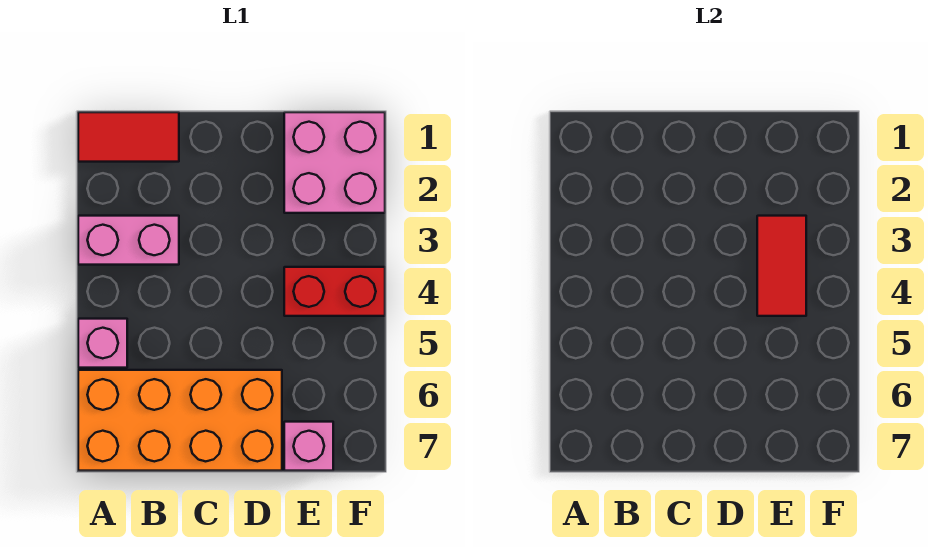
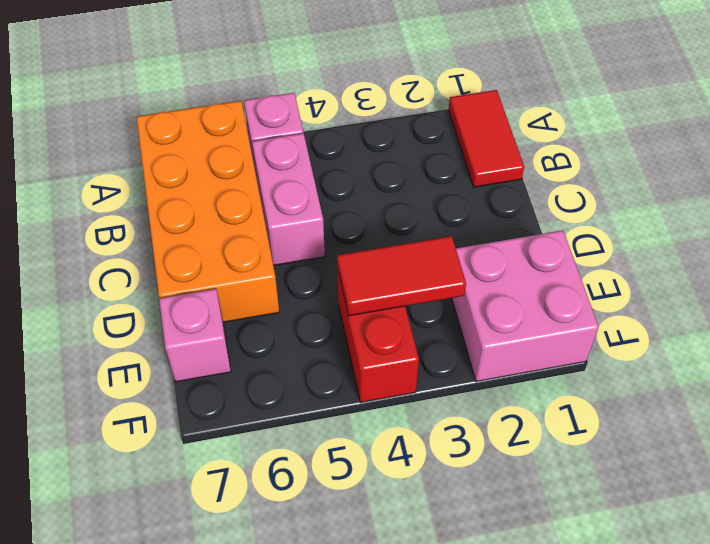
pink 1x2 brick [78,216,179,265] -> pink 1x2 brick moved to [252,133,325,265]

